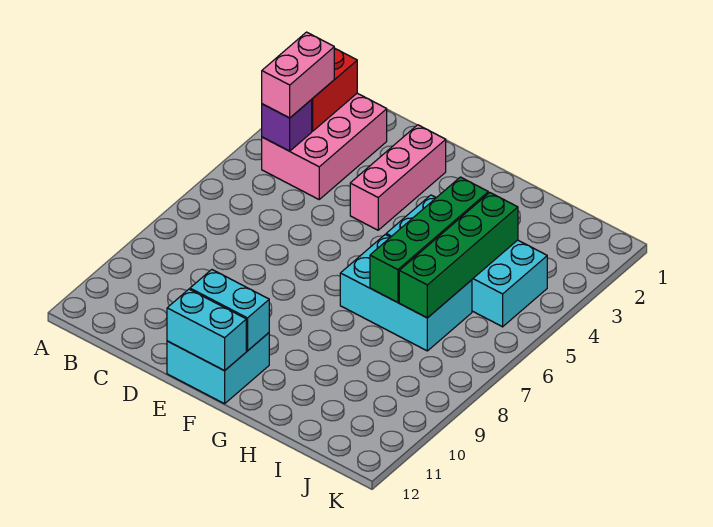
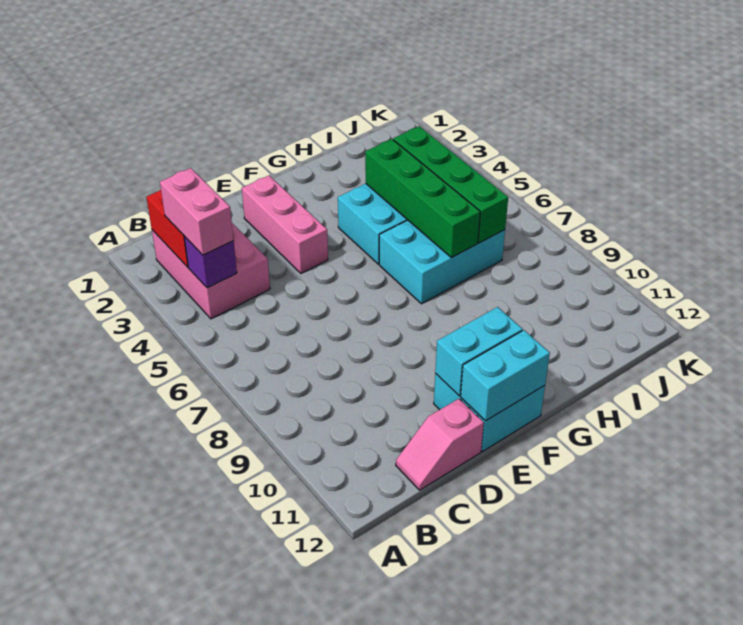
none -> pink 1x2 slope [396,399,484,490]

